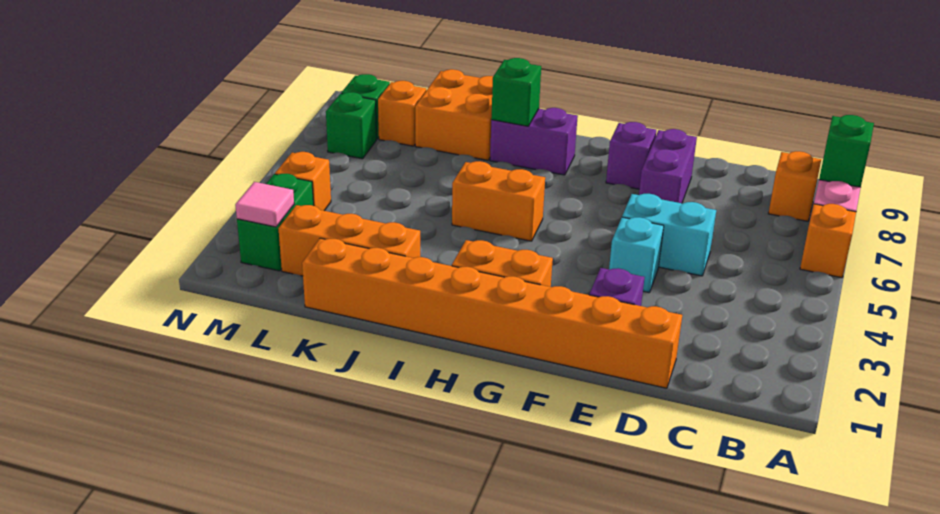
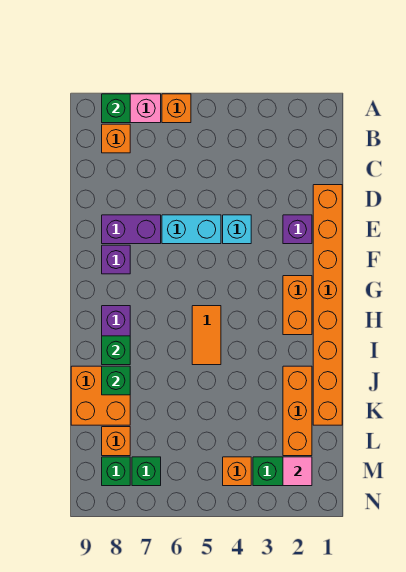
cyan 1x2 brick [622,194,716,276] -> cyan 1x2 brick turned to [162,215,221,244]
orange 1x2 brick [452,161,545,241] -> orange 1x2 tile [192,306,221,365]
none -> green 1x1 brick [102,366,130,395]

